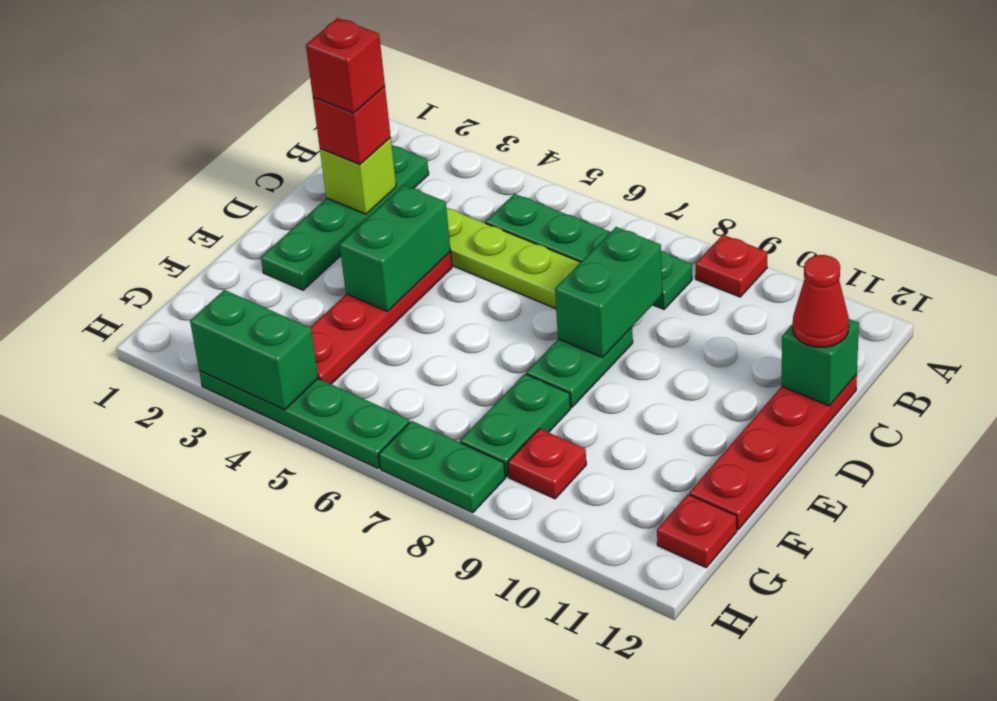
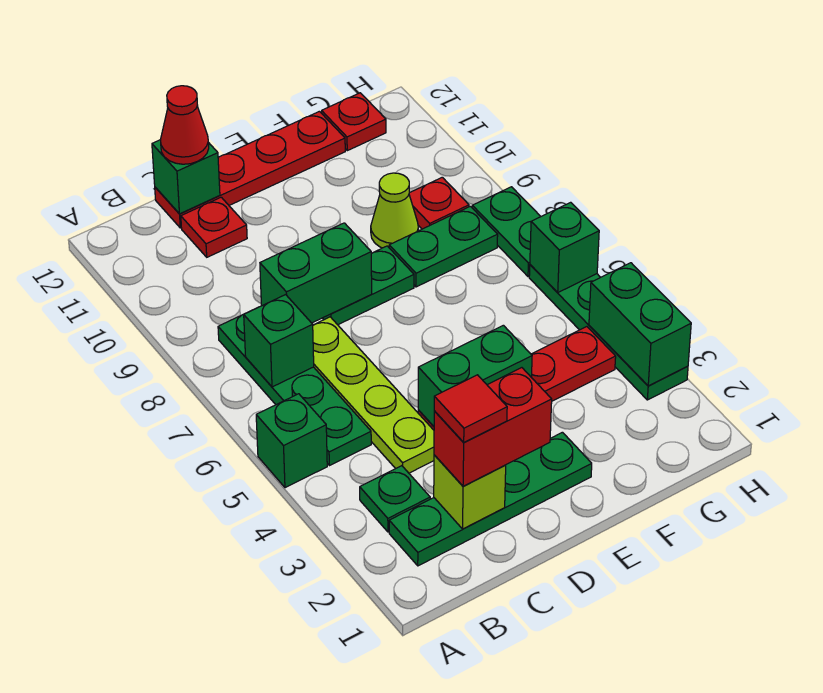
none -> green 1x1 brick [256,394,327,488]
red 1x1 plate [696,235,767,297] -> red 1x1 plate moved to [181,197,247,257]
none -> green 1x1 plate [360,466,430,532]
none -> green 1x1 brick [244,295,314,387]
red 1x1 brick [313,86,391,164] -> red 1x2 brick [434,368,552,486]
red 1x1 brick [306,18,385,113] -> red 1x1 tile [434,375,507,442]
none -> lime 1x1 cone [371,173,418,248]
none -> green 1x1 brick [530,202,599,293]

